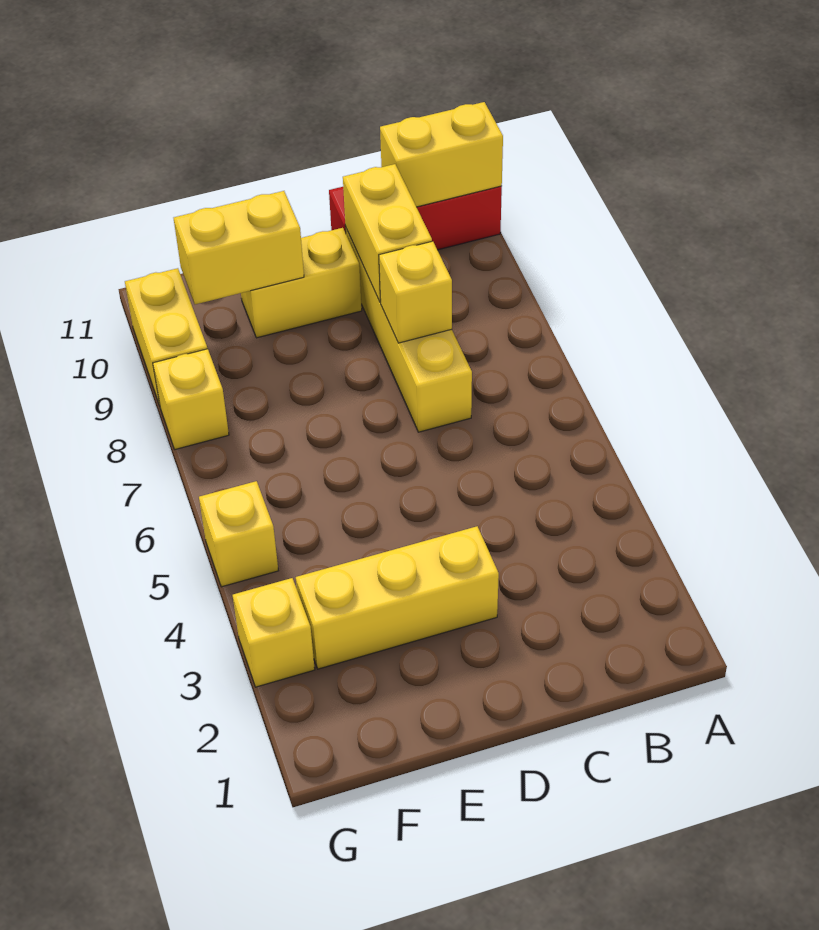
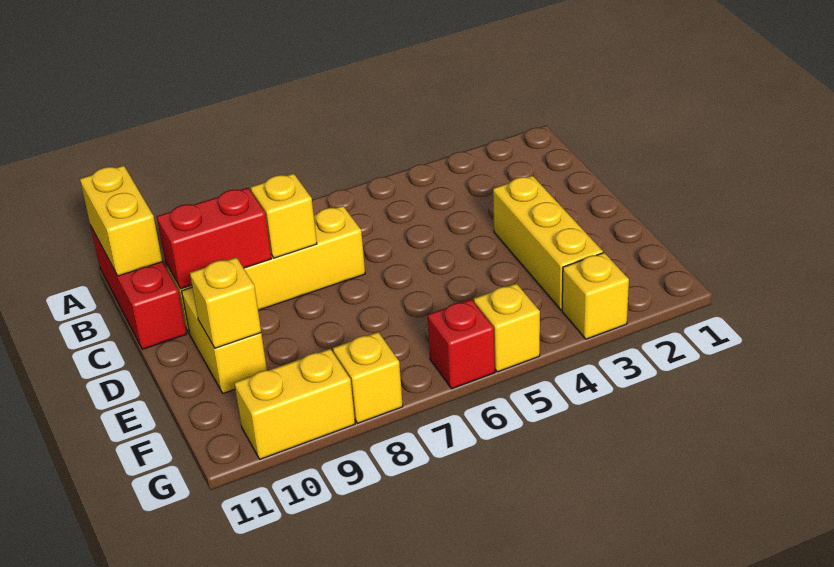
yellow 1x2 brick [343,164,432,302] -> red 1x2 brick [157,188,271,289]
yellow 1x2 brick [174,191,304,304] -> yellow 1x1 brick [190,257,261,348]
none -> red 1x1 brick [428,299,495,389]

